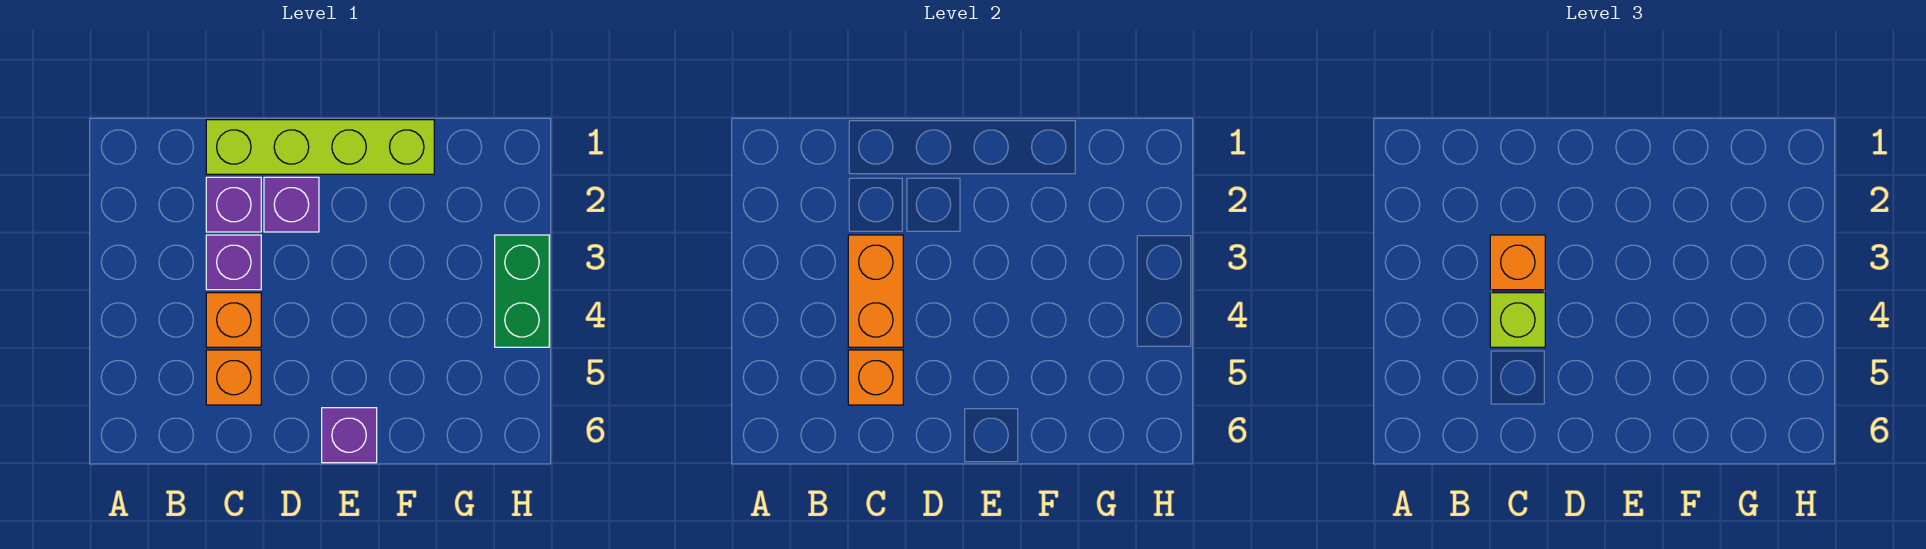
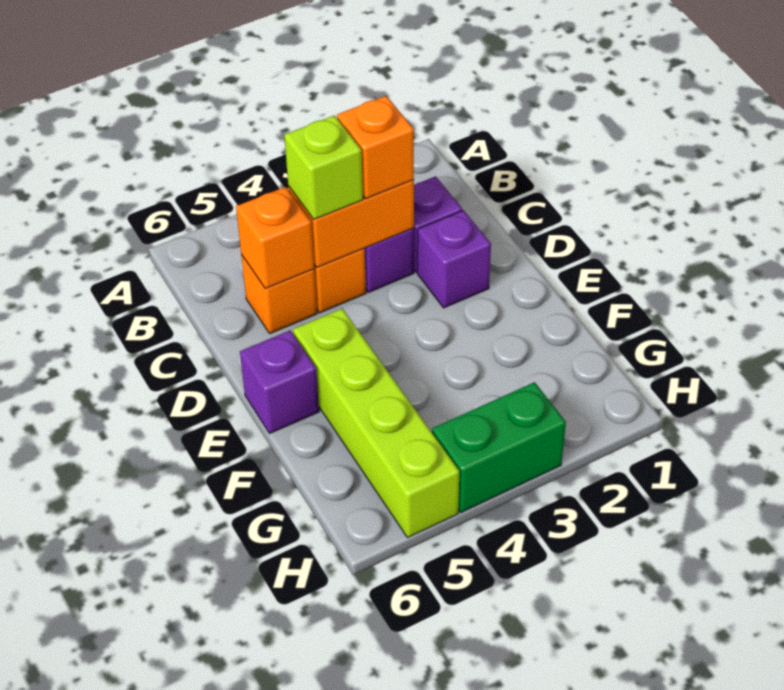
lime 1x4 brick [206,120,434,174] -> lime 1x4 brick moved to [293,308,460,538]

